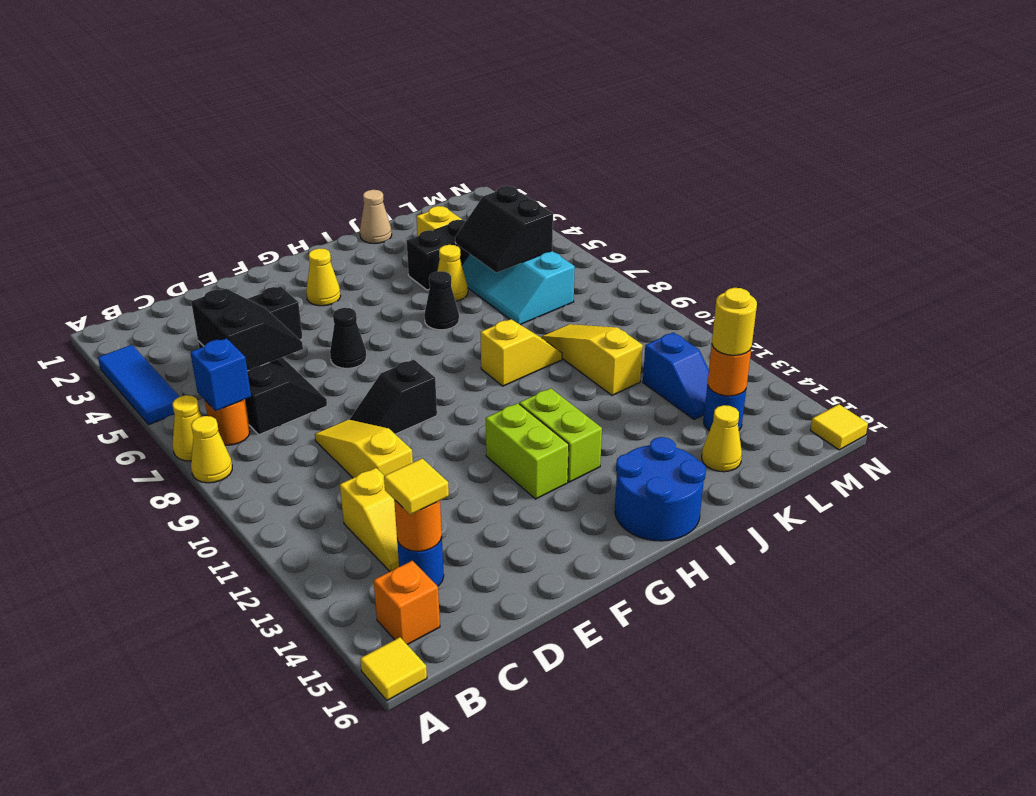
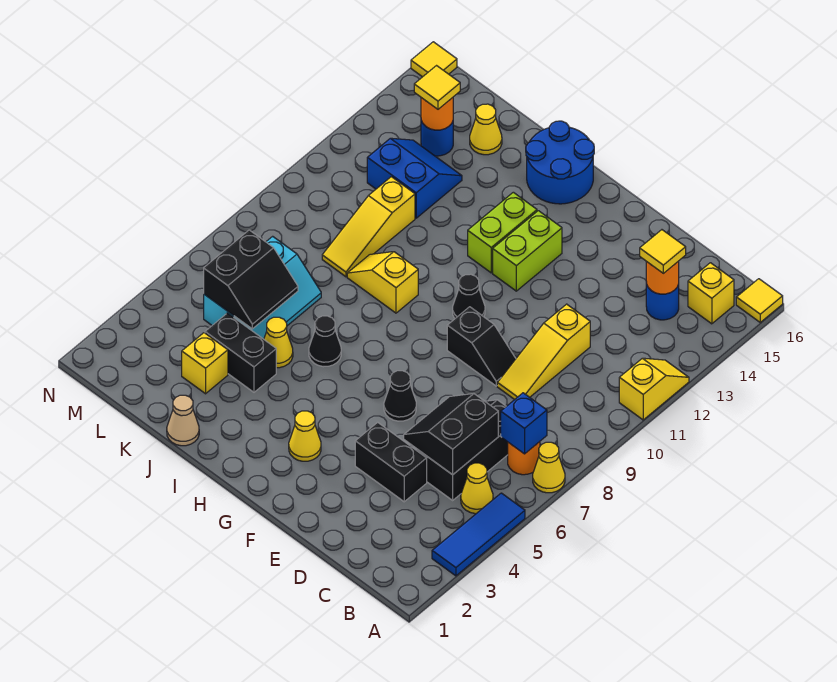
yellow 1x1 cone [191,416,232,483] -> yellow 1x1 cone moved to [461,463,493,514]
orange 1x1 brick [373,561,440,645] -> yellow 1x1 brick [688,263,734,324]
yellow 1x2 slope [340,468,399,571] -> yellow 1x2 slope moved to [619,358,689,420]
none -> black 1x1 cone [453,274,485,318]
blue 1x2 slope [643,332,709,419] -> blue 2x2 slope [367,138,462,218]
yellow 1x1 round brick [712,288,757,355] -> yellow 1x1 tile [414,66,460,109]

